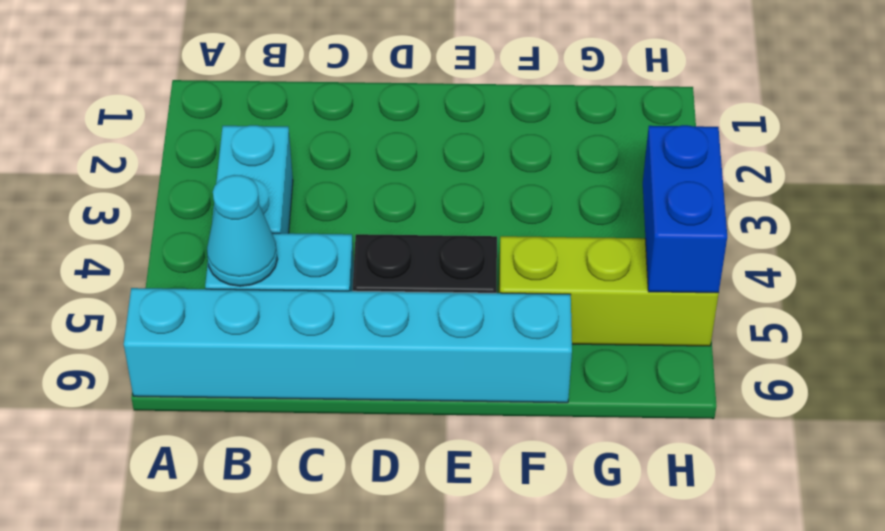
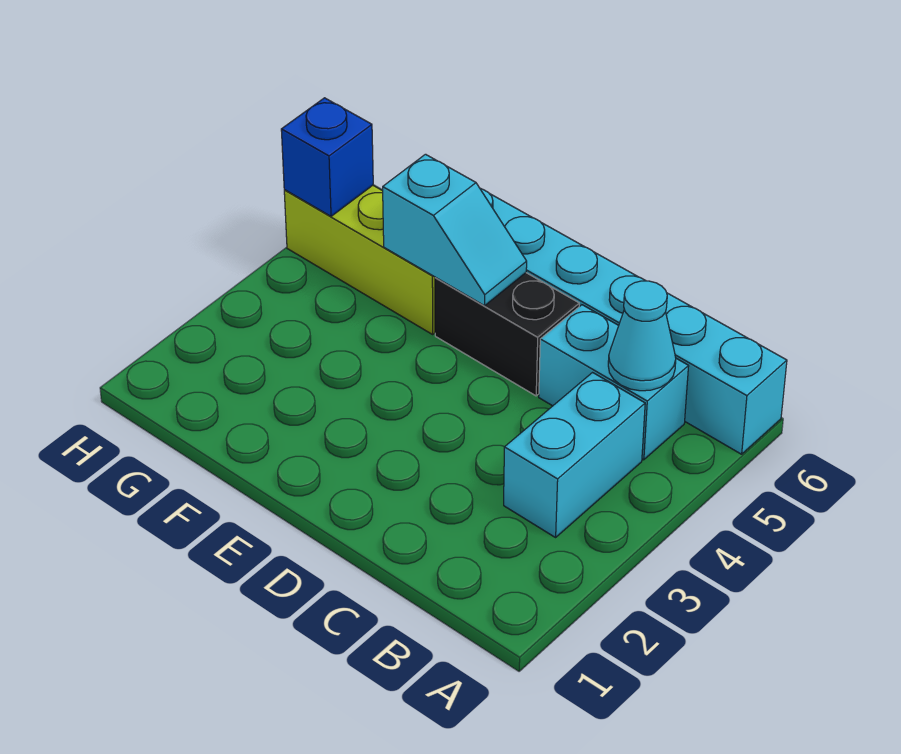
none -> cyan 1x2 slope [383,154,527,306]
blue 1x2 brick [643,125,727,293] -> blue 1x1 brick [281,98,373,216]

